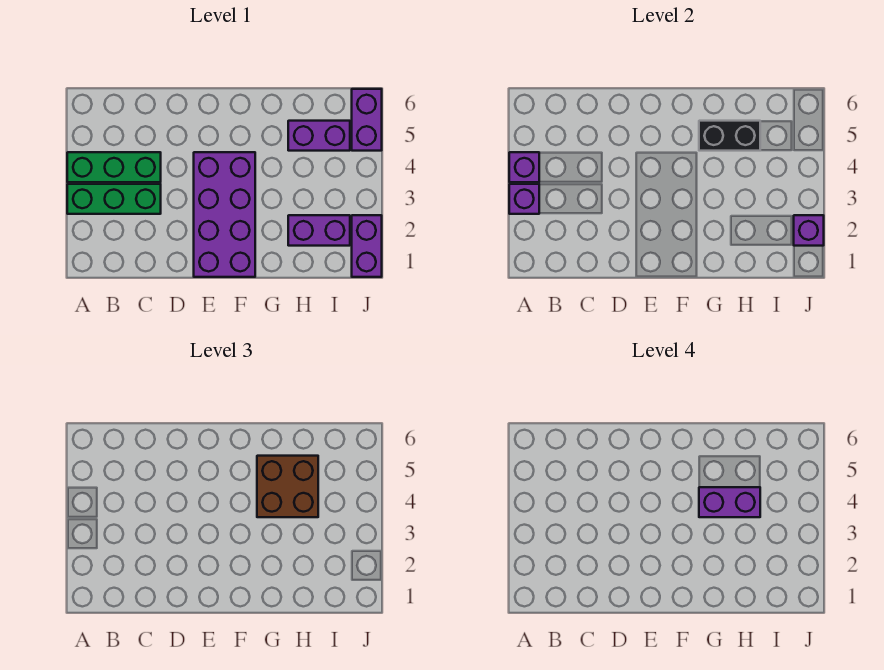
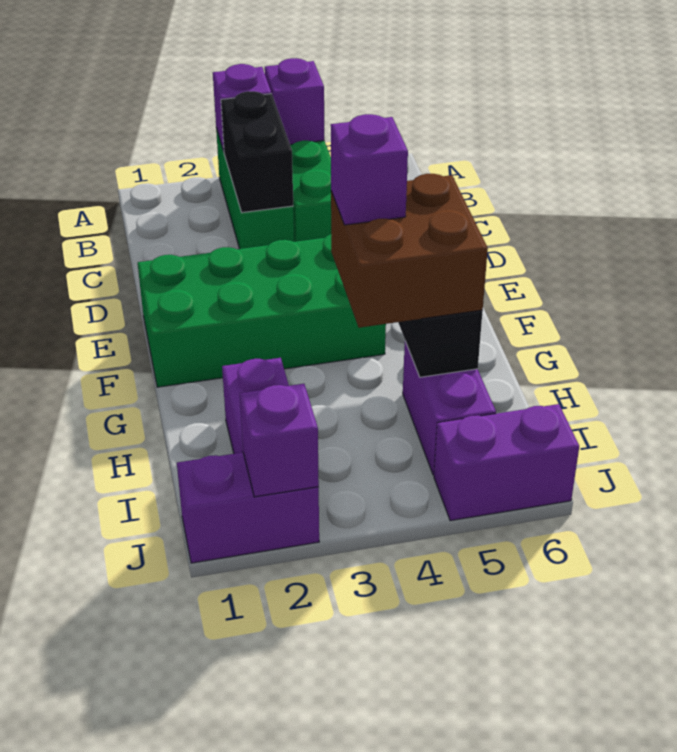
none -> black 1x2 brick [221,91,293,213]
purple 2x4 brick [194,152,255,277] -> green 2x4 brick [138,234,386,387]
purple 1x2 brick [699,487,760,517] -> purple 1x1 brick [331,114,408,225]

